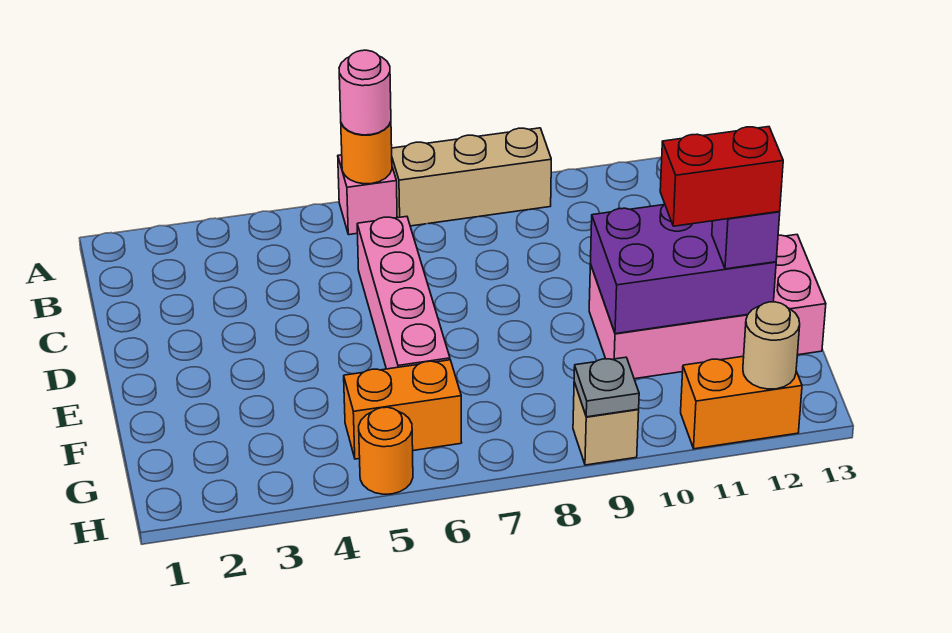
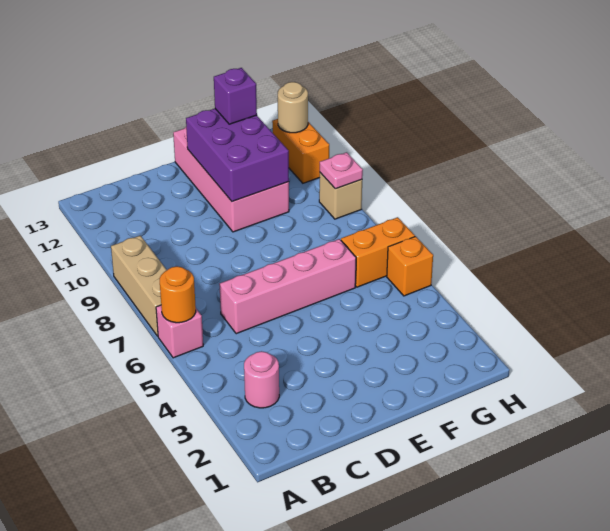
pink 1x1 round brick [339,50,391,135] -> pink 1x1 round brick moved to [244,351,279,408]
red 1x2 brick [660,127,783,226] -> none
orange 1x2 brick [344,360,462,459] -> orange 1x2 brick turned to [341,217,415,287]
orange 1x1 round brick [359,407,413,494] -> orange 1x1 brick [387,236,433,296]
grey 1x1 plate [574,357,639,417] -> pink 1x1 plate [320,152,363,189]

